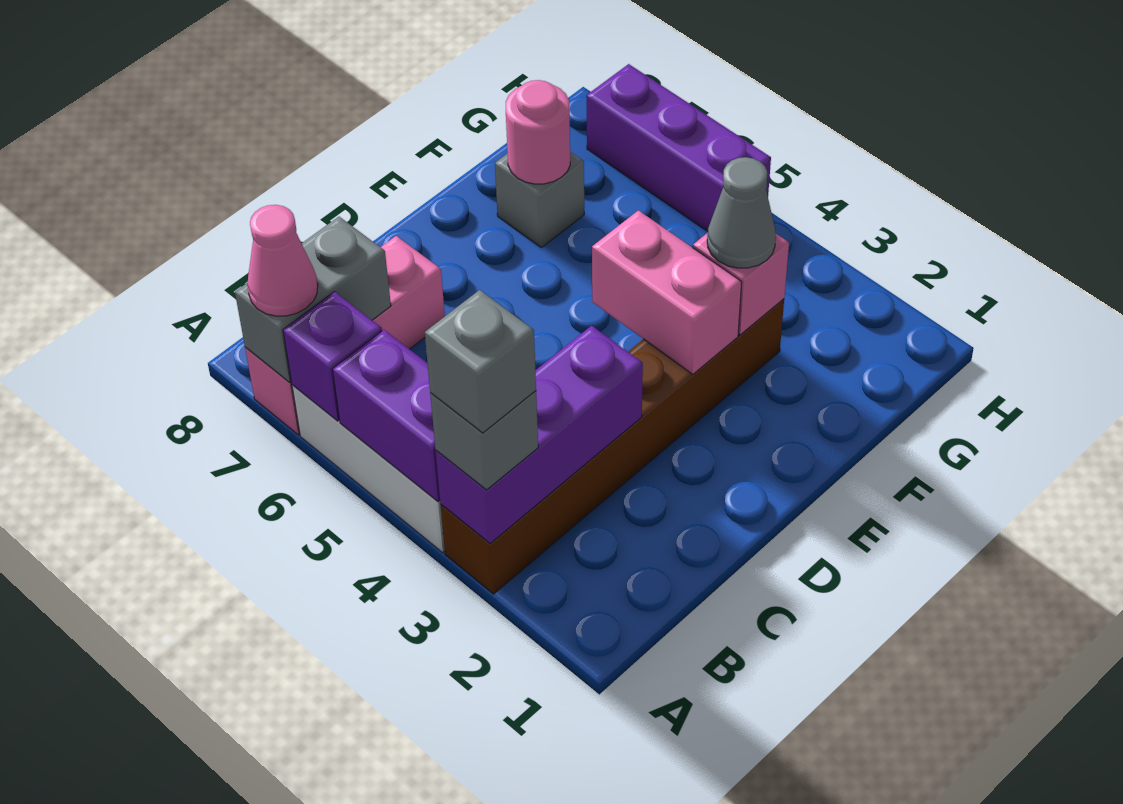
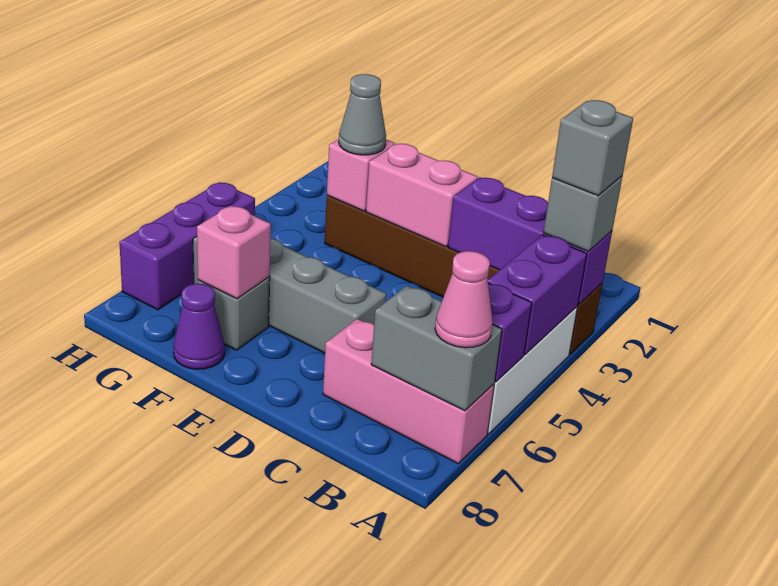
none -> grey 1x4 brick [193,237,386,353]
pink 1x2 brick [592,210,742,374] -> pink 1x2 brick turned to [366,144,478,247]
pink 1x1 round brick [506,80,570,184] -> pink 1x1 brick [197,206,271,299]
none -> purple 1x1 cone [174,284,225,369]

